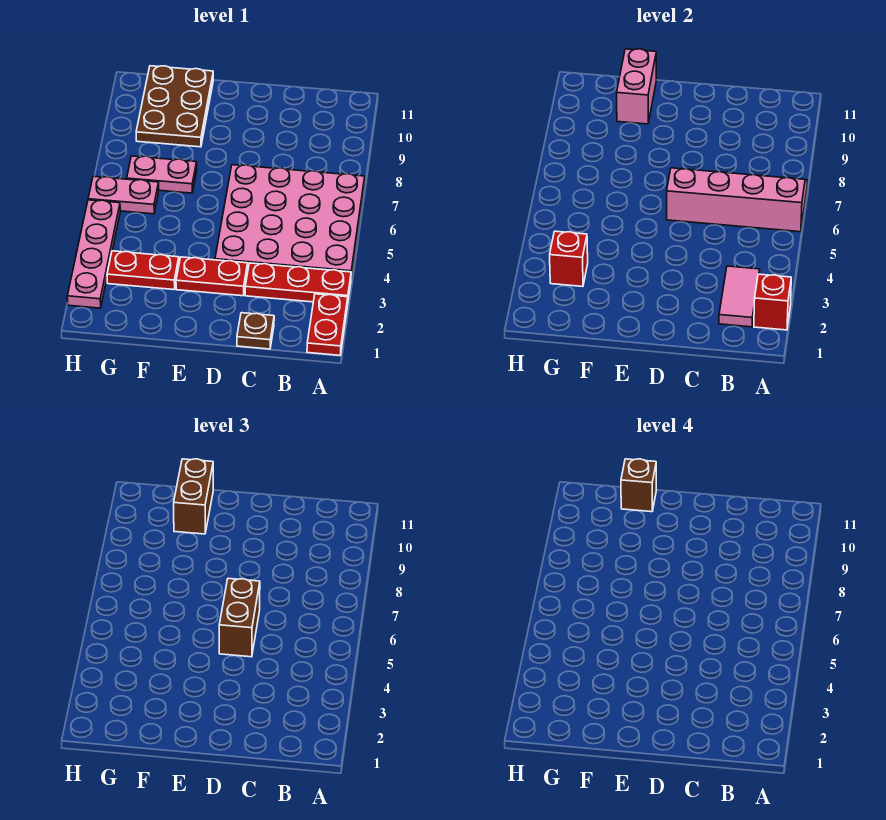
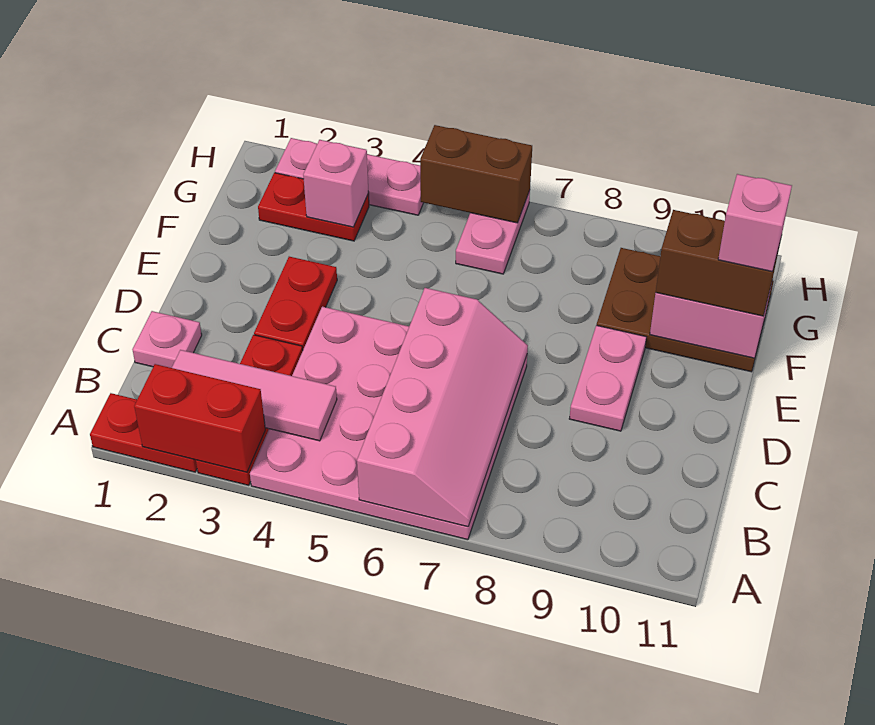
red 1x1 brick [754,274,791,330] -> red 1x2 brick [134,364,265,472]
pink 1x2 tile [719,266,760,327] -> pink 1x3 tile [172,350,337,441]
brown 1x1 plate [237,313,274,349] -> pink 1x1 plate [132,311,202,368]
brown 1x2 brick [219,579,260,657] -> brown 1x2 brick moved to [420,125,532,223]
red 1x2 plate [107,251,179,290] -> red 1x2 plate turned to [258,173,369,241]
pink 1x2 plate [127,156,197,193] -> pink 1x2 plate moved to [569,325,646,431]
brown 1x1 brick [621,459,656,512] -> pink 1x1 brick [718,174,792,272]
red 1x1 brick [550,231,588,287] -> pink 1x1 brick [303,140,369,227]
pink 1x4 plate [67,200,120,308] -> pink 1x3 plate [275,138,423,215]

